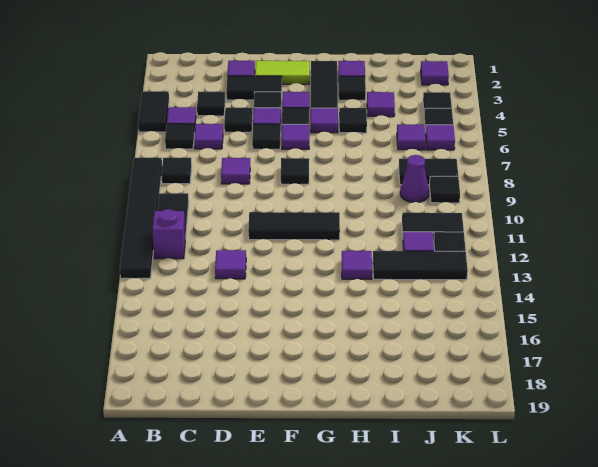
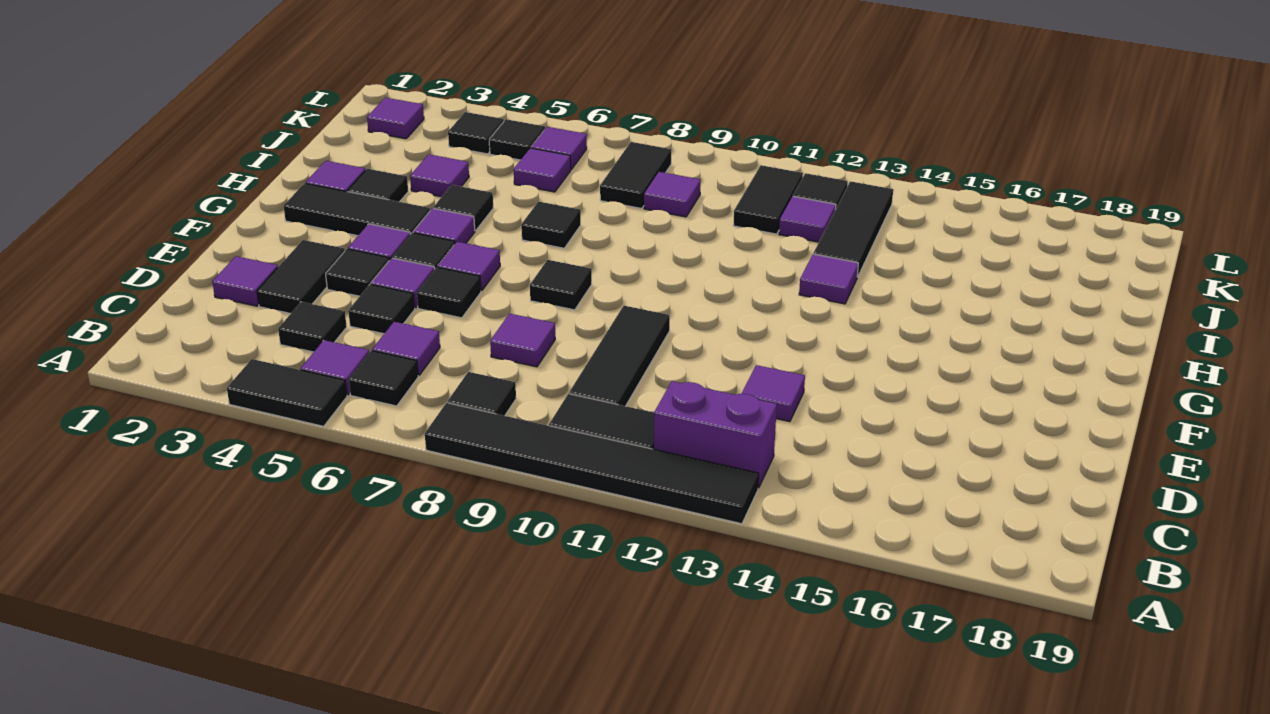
purple 1x1 brick [152,209,185,259] -> purple 1x2 brick [654,381,777,488]
lime 1x2 tile [255,61,310,84] -> none
black 1x3 tile [248,212,340,240] -> black 1x3 tile moved to [569,306,670,406]
purple 1x1 cone [400,155,429,202] -> purple 1x1 tile [644,172,701,217]
black 1x1 tile [430,176,460,203] -> black 1x1 tile moved to [521,201,581,248]

